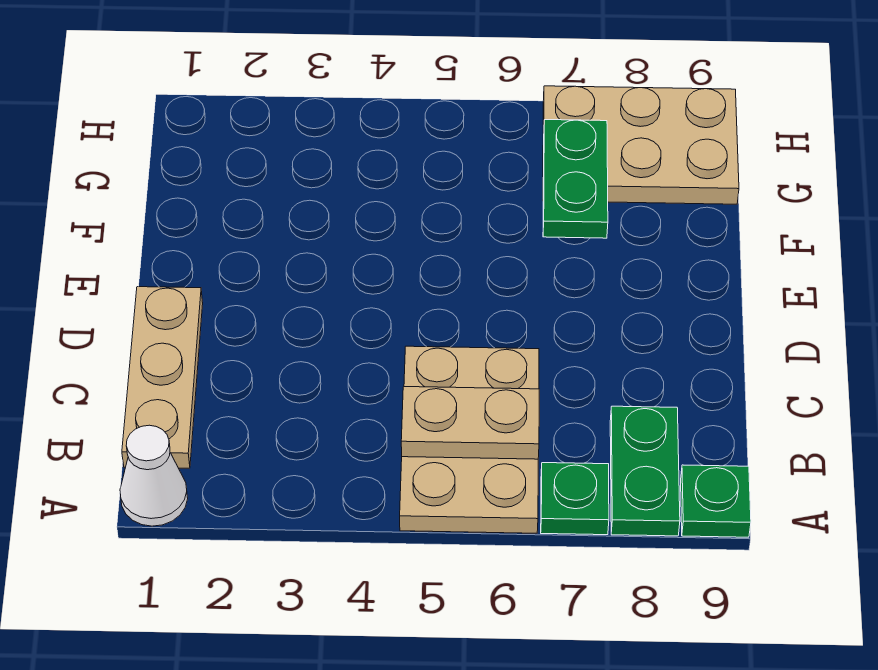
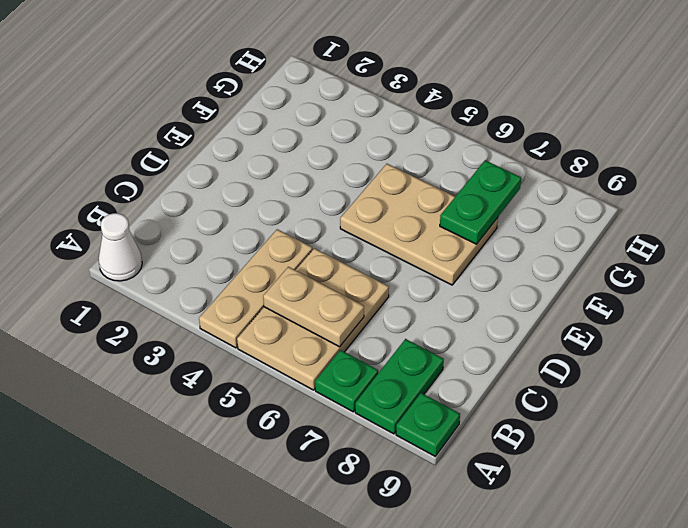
tan 1x3 plate [122,287,203,468] -> tan 1x3 plate moved to [199,229,313,348]
tan 2x3 plate [543,86,739,204] -> tan 2x3 plate moved to [340,164,498,285]

